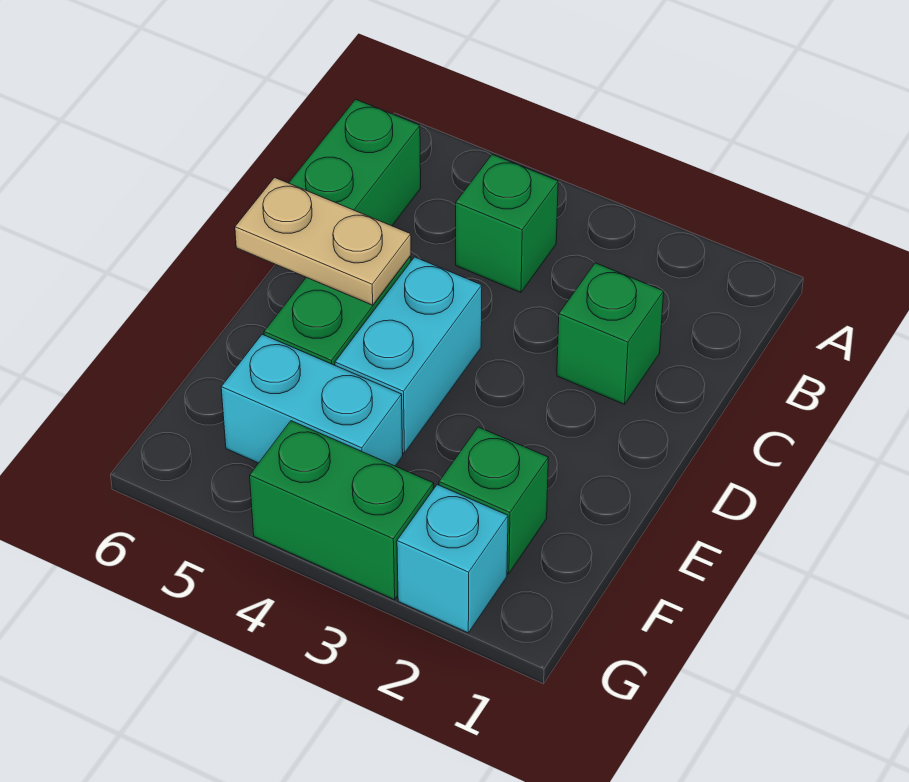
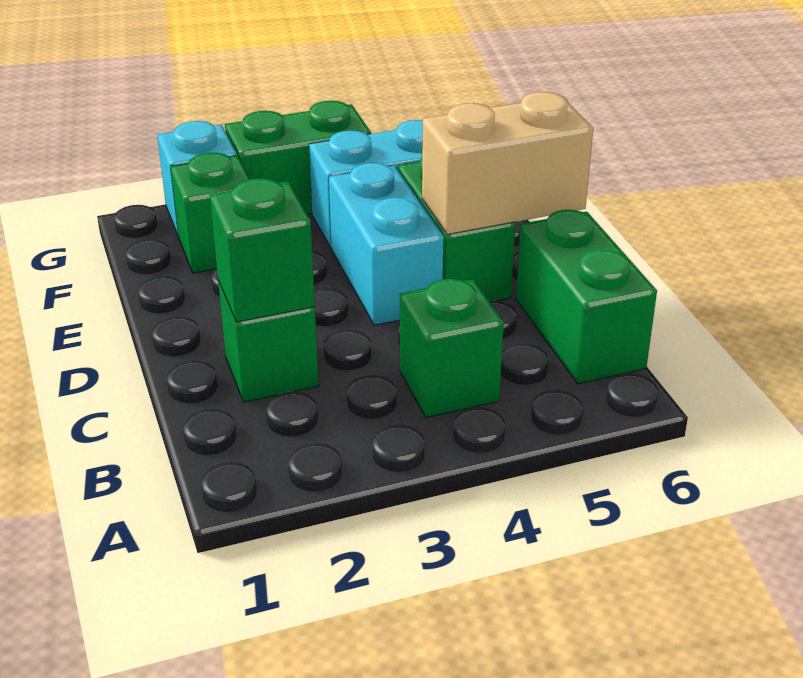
none -> green 1x1 brick [210,178,315,322]
tan 1x2 plate [235,178,411,305] -> tan 1x2 brick [422,92,593,234]

